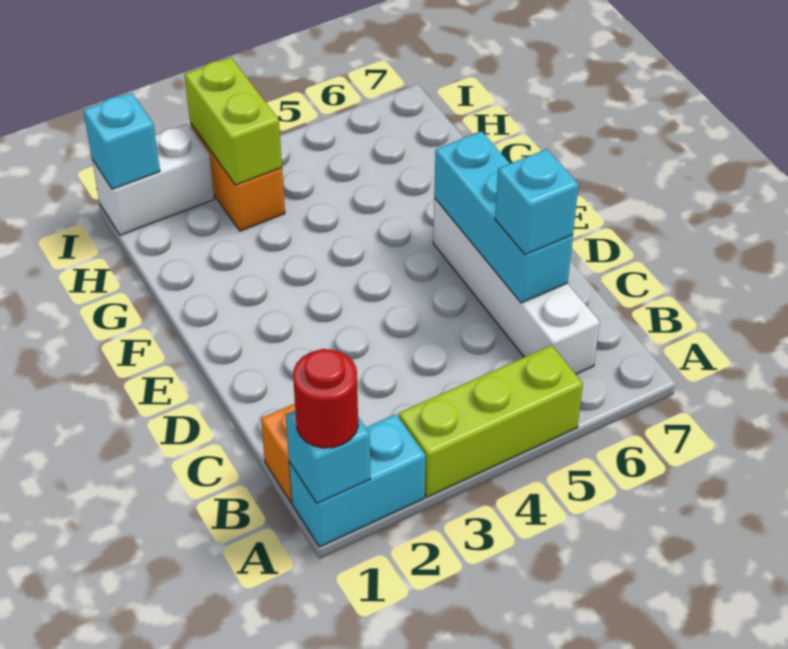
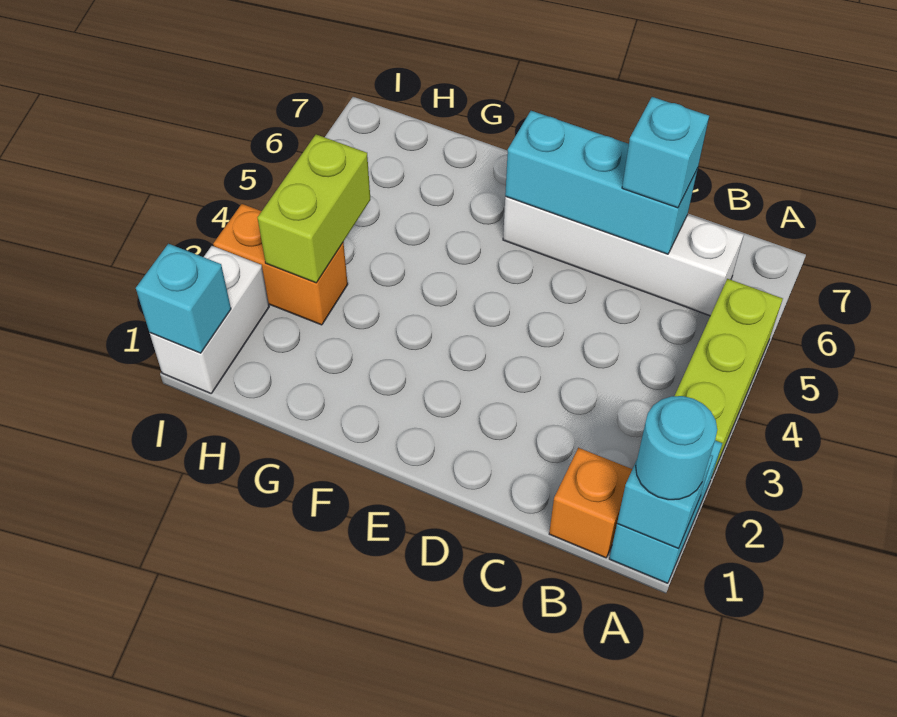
red 1x1 round brick [293,349,358,448] -> cyan 1x1 round brick [636,396,717,500]
lime 1x2 brick [184,58,282,185] -> lime 1x2 brick turned to [258,135,370,283]

